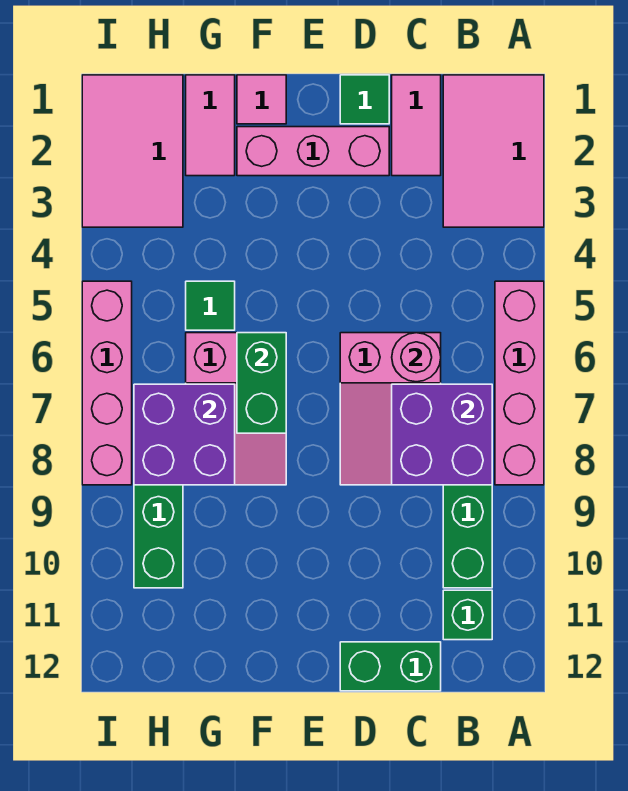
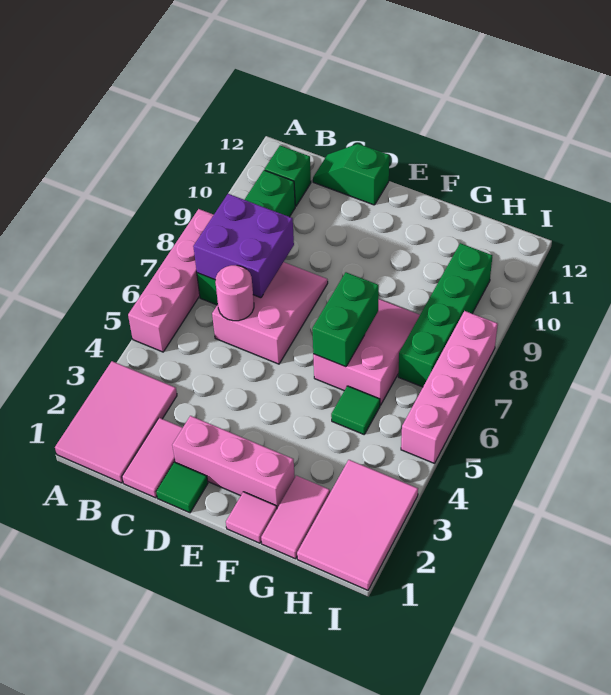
green 1x2 brick [340,642,441,691] -> green 1x2 slope [313,144,389,205]
purple 2x2 brick [134,384,235,485] -> none

